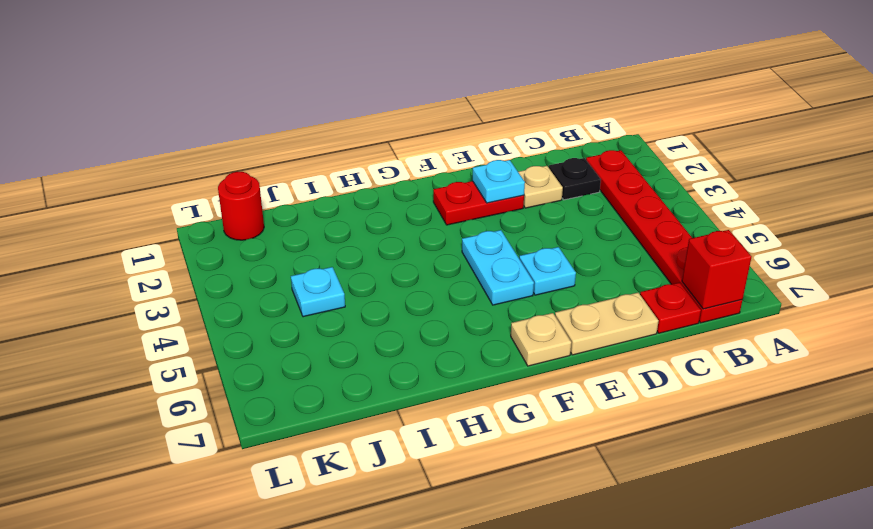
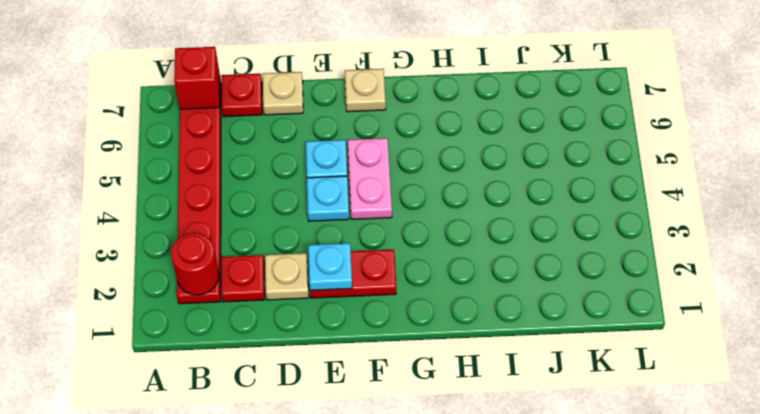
black 1x1 plate [549,158,601,200] -> red 1x1 plate [221,255,265,302]
tan 1x2 plate [555,293,658,355] -> tan 1x1 plate [263,72,303,115]
cyan 1x2 plate [462,230,534,305] -> pink 1x2 plate [348,138,392,219]
cyan 1x1 plate [291,267,345,317] -> cyan 1x1 plate moved to [307,176,349,221]
red 1x1 round brick [218,172,264,240] -> red 1x1 round brick moved to [171,233,219,295]

